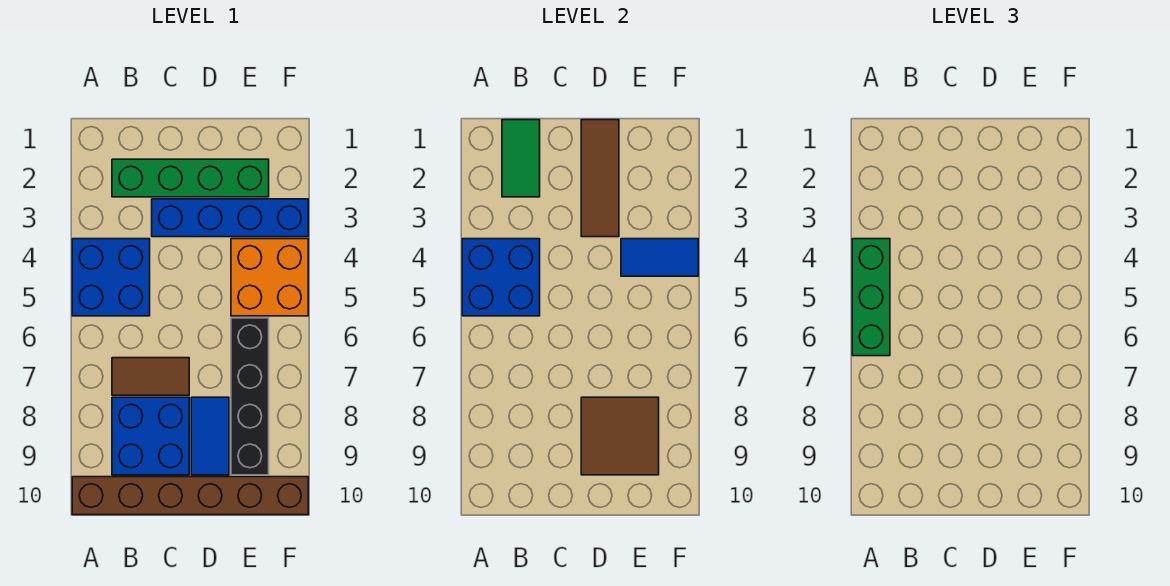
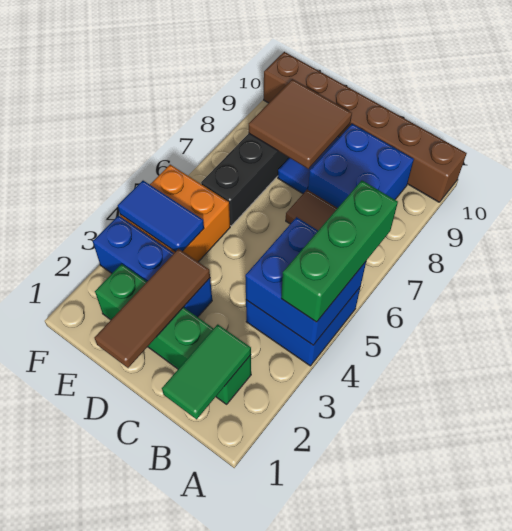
blue 1x4 brick [152,199,308,237] -> blue 1x3 brick [93,216,212,317]

